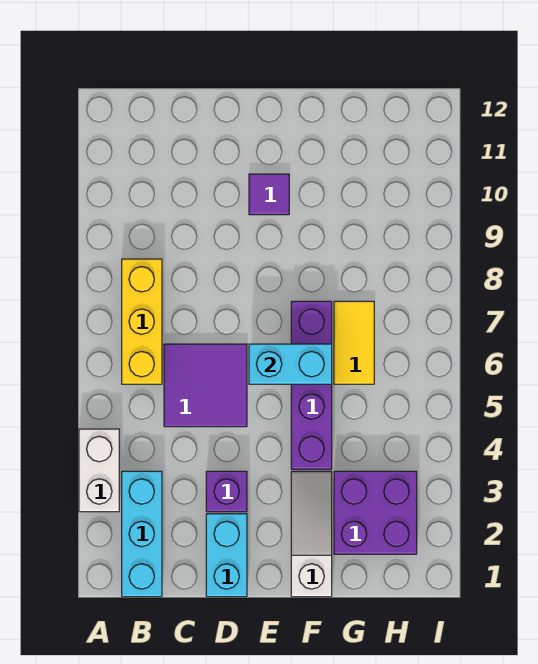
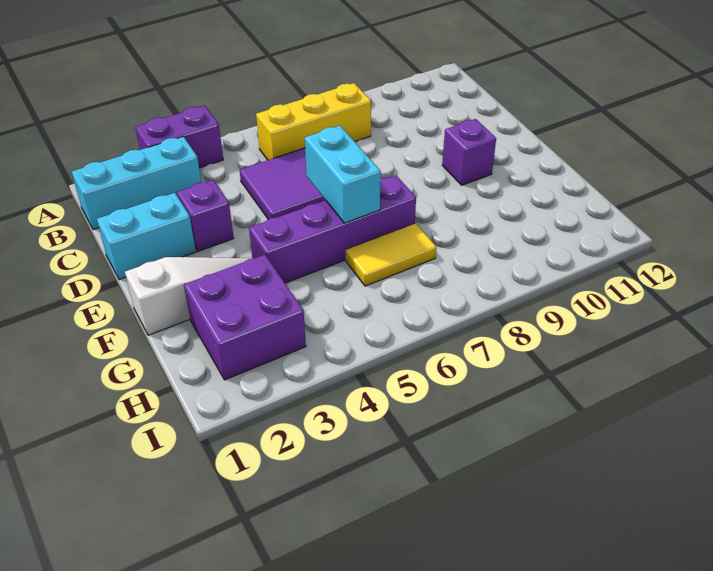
white 1x2 brick [79,429,119,512] -> purple 1x2 brick [135,106,223,168]
purple 1x1 tile [249,174,289,215] -> purple 1x1 brick [442,119,496,185]

